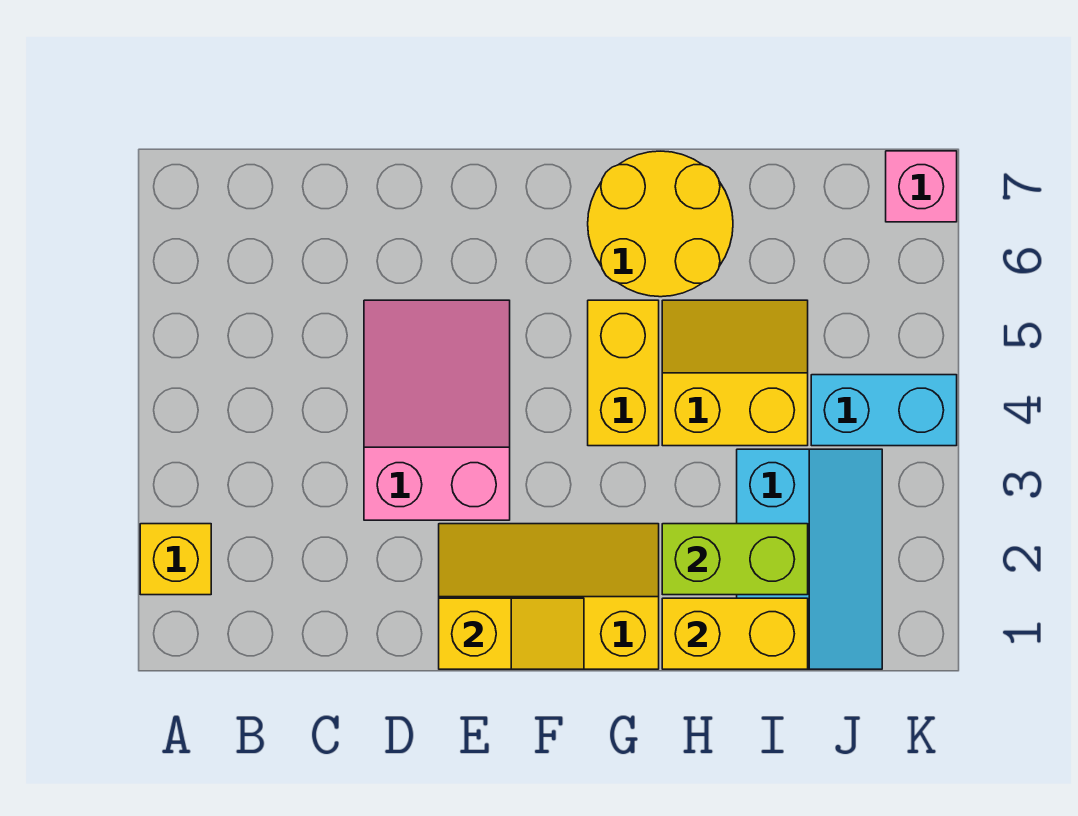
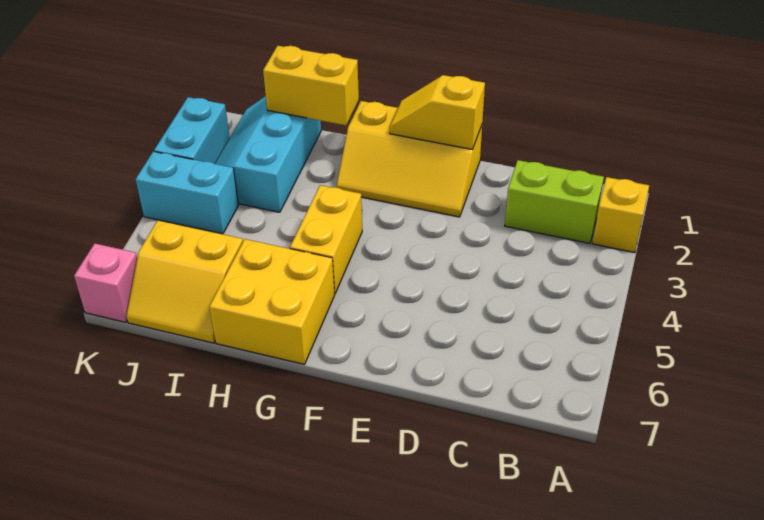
pink 2x3 slope [364,300,510,520] -> none
yellow 2x2 round brick [588,151,733,297] -> yellow 2x2 brick [209,239,335,364]
lime 1x2 brick [662,524,808,595] -> lime 1x2 brick moved to [505,160,604,243]
yellow 2x2 slope [662,300,808,446] -> yellow 2x2 slope moved to [126,220,243,343]
none -> cyan 1x2 brick [154,97,230,164]

